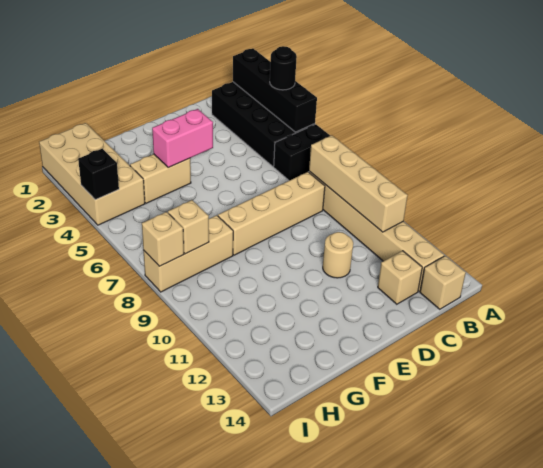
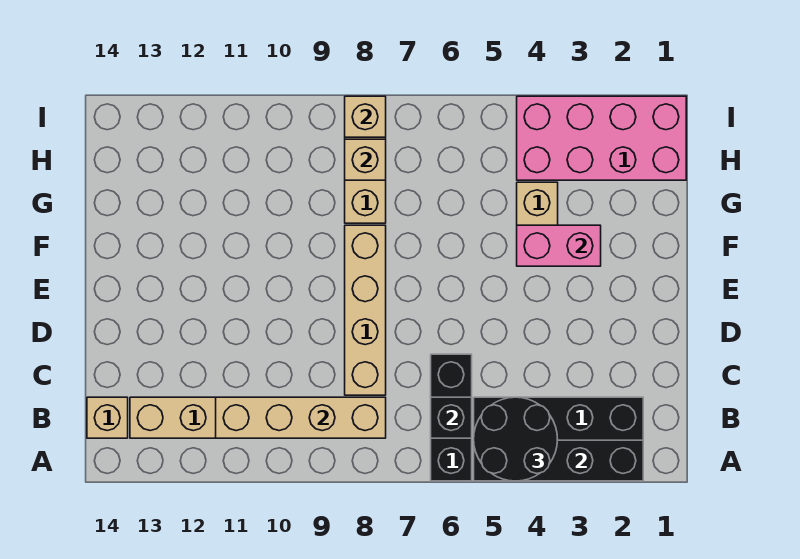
black 1x1 round brick [270,46,297,90] -> black 2x2 round brick [474,397,558,481]
black 1x2 brick [274,124,330,180] -> black 1x3 brick [431,354,472,481]
tan 1x1 brick [378,251,422,304] -> none
tan 1x1 round brick [323,232,353,278] -> none
pink 1x2 brick [152,109,213,167] -> pink 1x2 brick turned to [517,225,601,266]
tan 2x4 brick [39,123,145,225] -> pink 2x4 brick [517,96,686,180]
black 1x1 brick [78,149,119,200] -> black 1x1 brick moved to [431,397,472,438]

